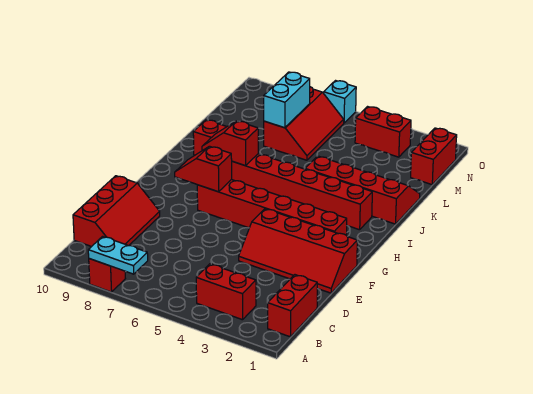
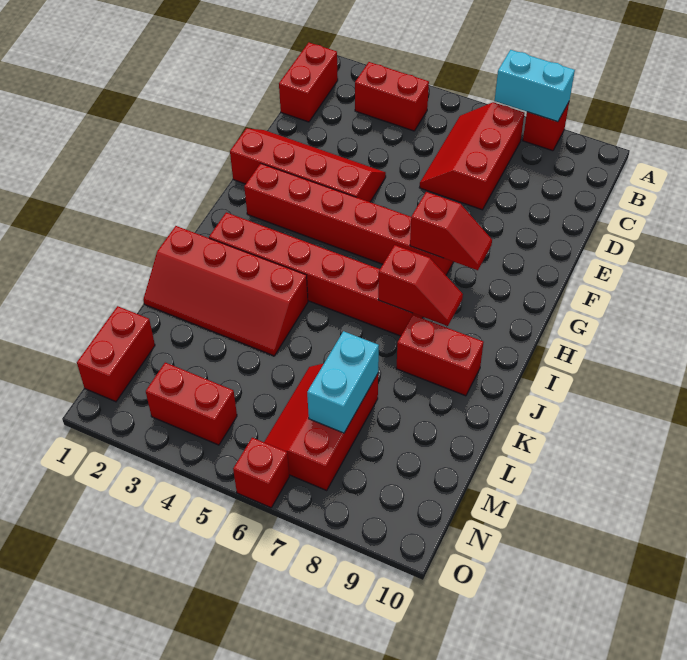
cyan 1x2 plate [88,236,148,274] -> cyan 1x2 brick [495,50,575,122]
red 2x3 slope [73,176,160,247] -> red 2x3 slope moved to [419,102,525,210]
cyan 1x1 brick [324,81,356,123] -> red 1x1 brick [233,438,289,508]

